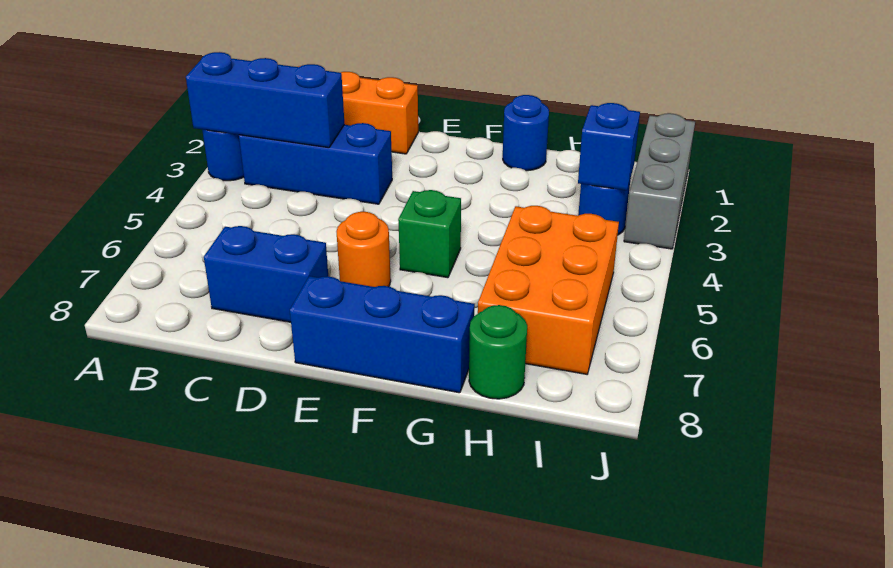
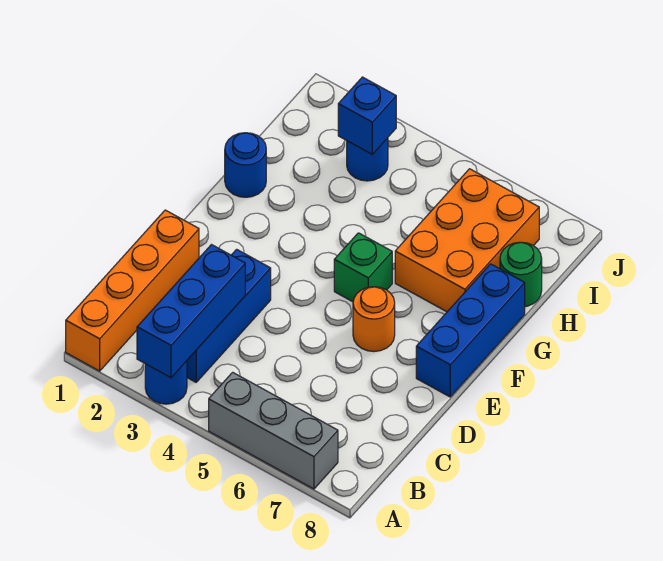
blue 1x2 brick [204,226,328,322] -> none
orange 2x3 brick [478,206,619,374] -> orange 2x3 brick turned to [395,169,539,312]
grey 1x3 brick [624,113,695,249] -> grey 1x3 brick moved to [209,372,338,489]

